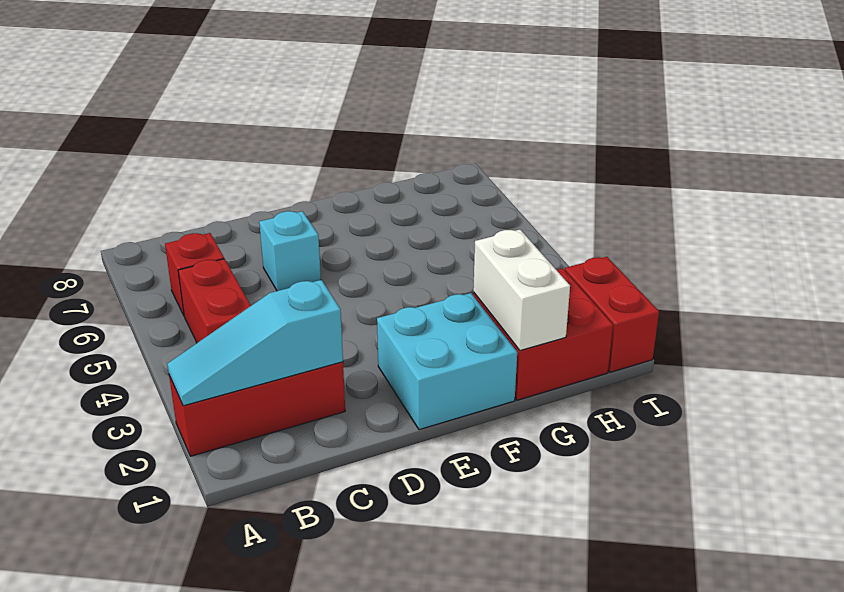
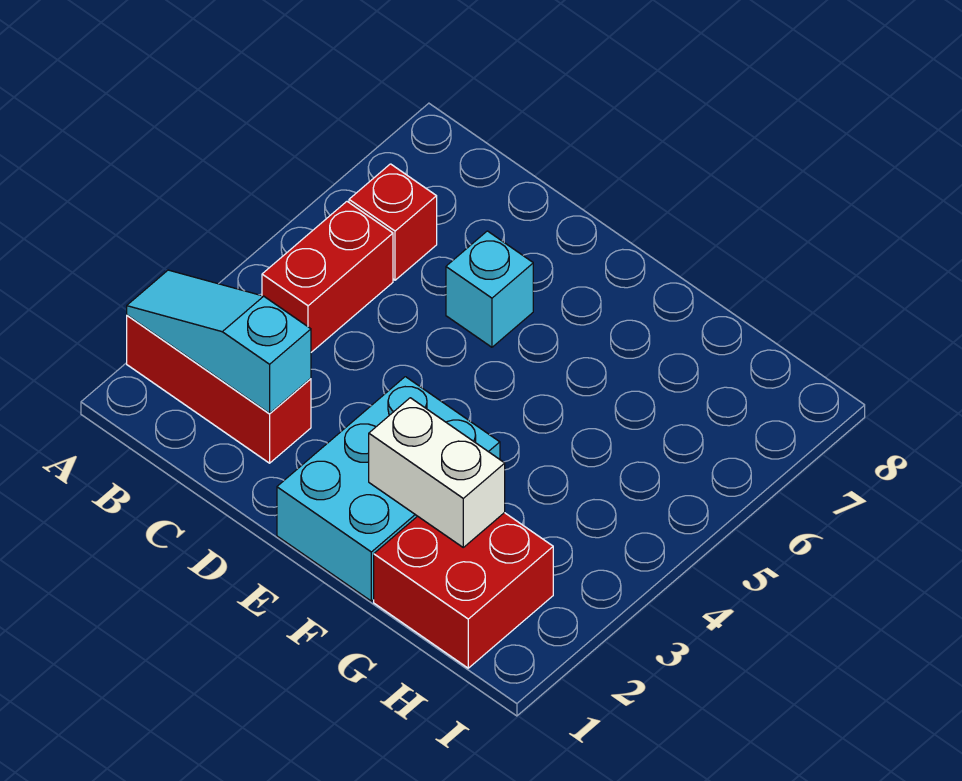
cyan 2x2 brick [377,293,517,430] -> cyan 2x3 brick [277,377,500,601]
white 1x2 brick [473,230,570,350] -> white 1x2 brick turned to [369,398,505,547]
red 1x2 brick [565,257,659,372] -> none

